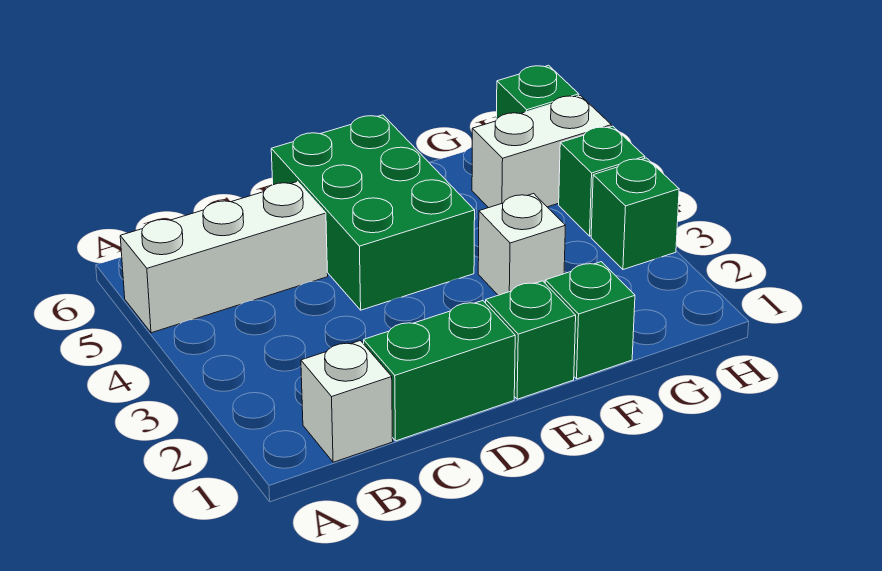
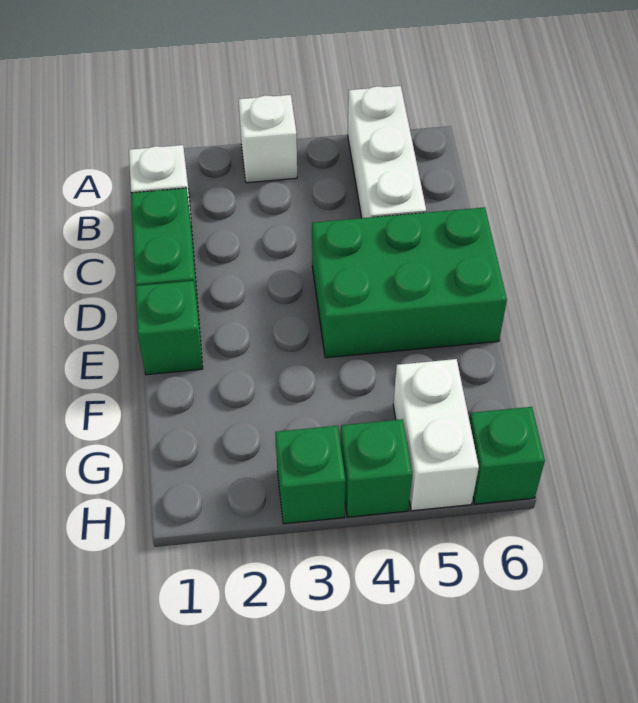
green 1x1 brick [545,262,635,379] -> none
white 1x1 brick [478,194,565,295] -> white 1x1 brick moved to [238,95,297,183]

